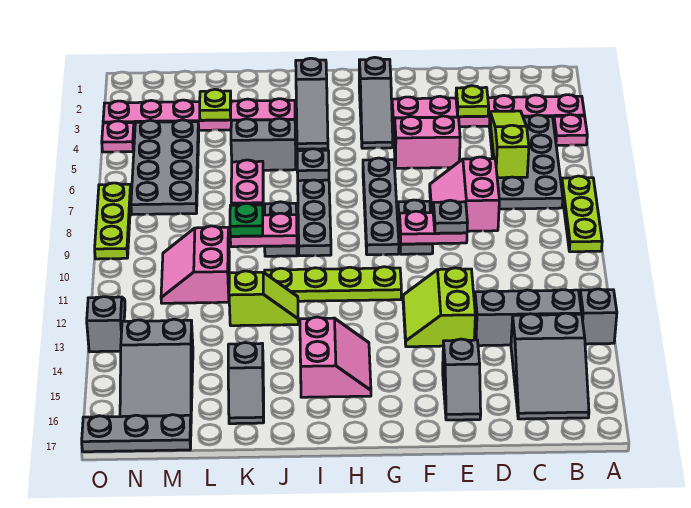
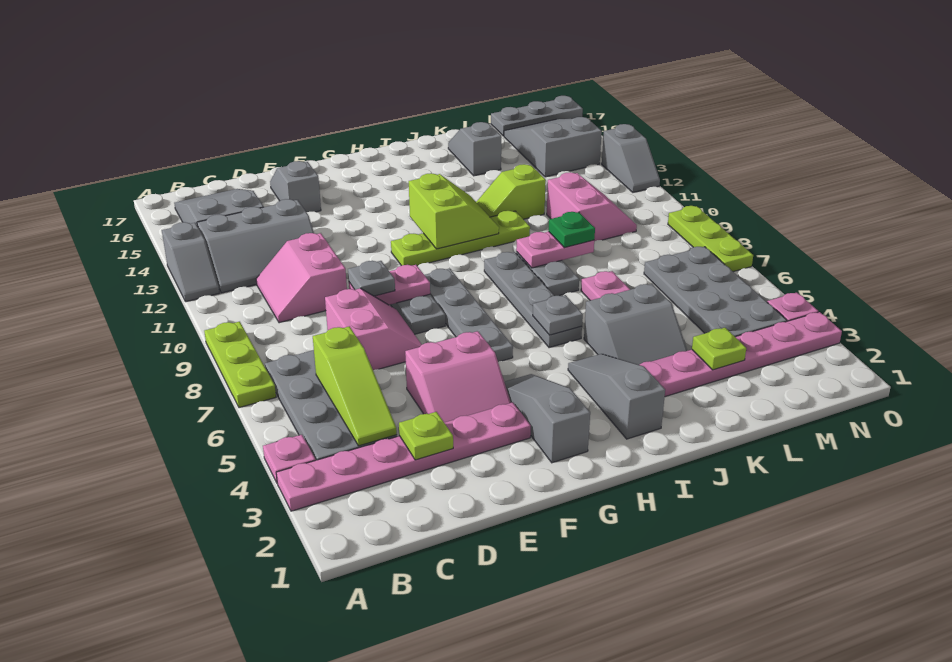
lime 2x2 slope [403,268,475,347] -> lime 2x2 slope moved to [409,173,499,249]
pink 2x2 slope [300,317,371,397] -> pink 2x2 slope moved to [256,233,347,323]

